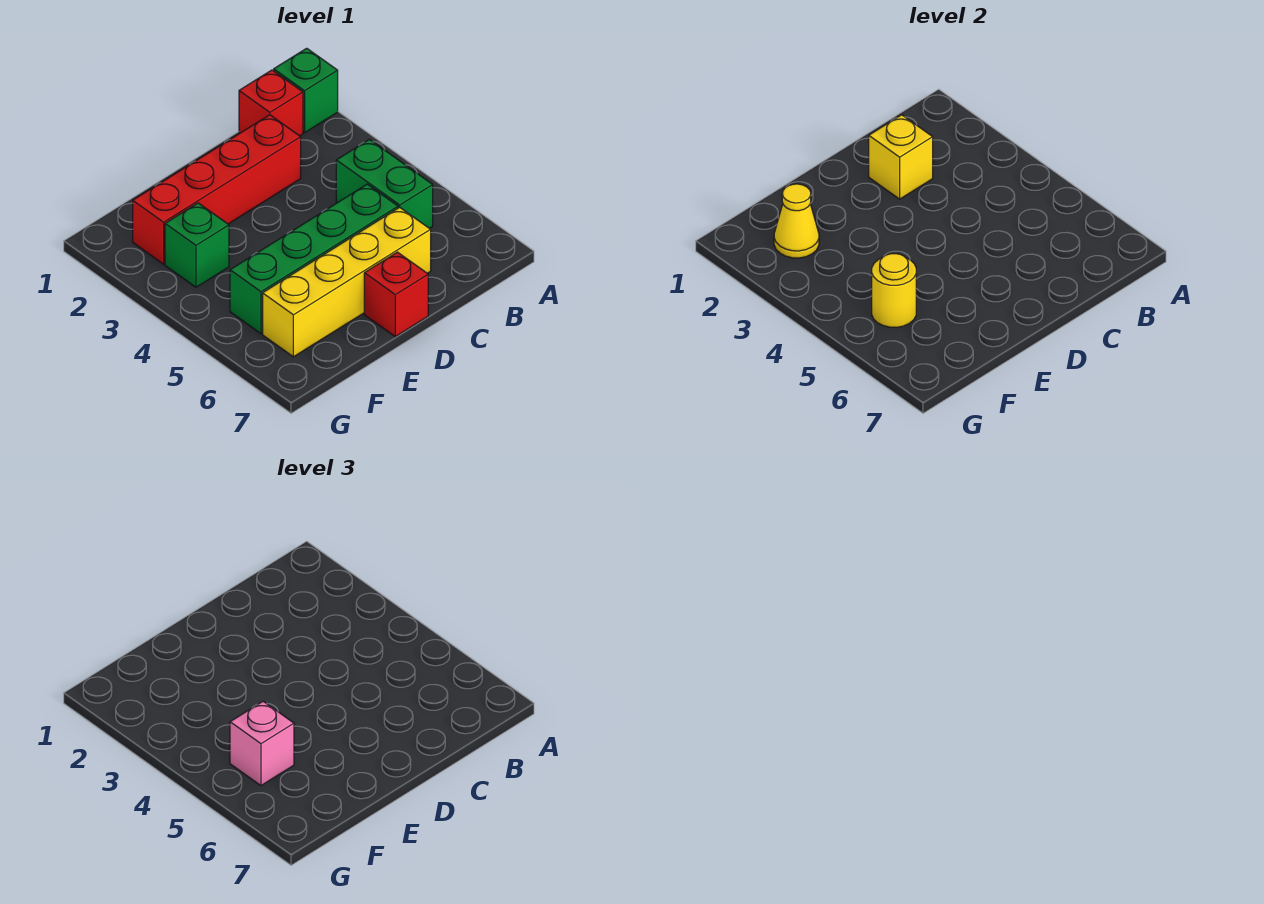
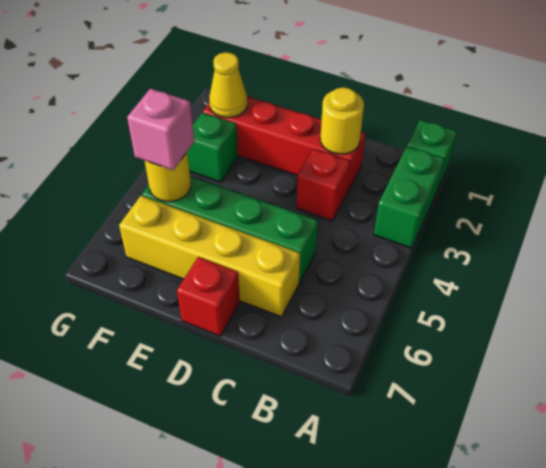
red 1x1 brick [239,70,303,136] -> red 1x1 brick moved to [296,149,351,221]
green 1x2 brick [336,139,433,229] -> green 1x2 brick moved to [374,146,445,248]
yellow 1x1 brick [869,115,933,199] -> yellow 1x1 round brick [320,87,364,154]

